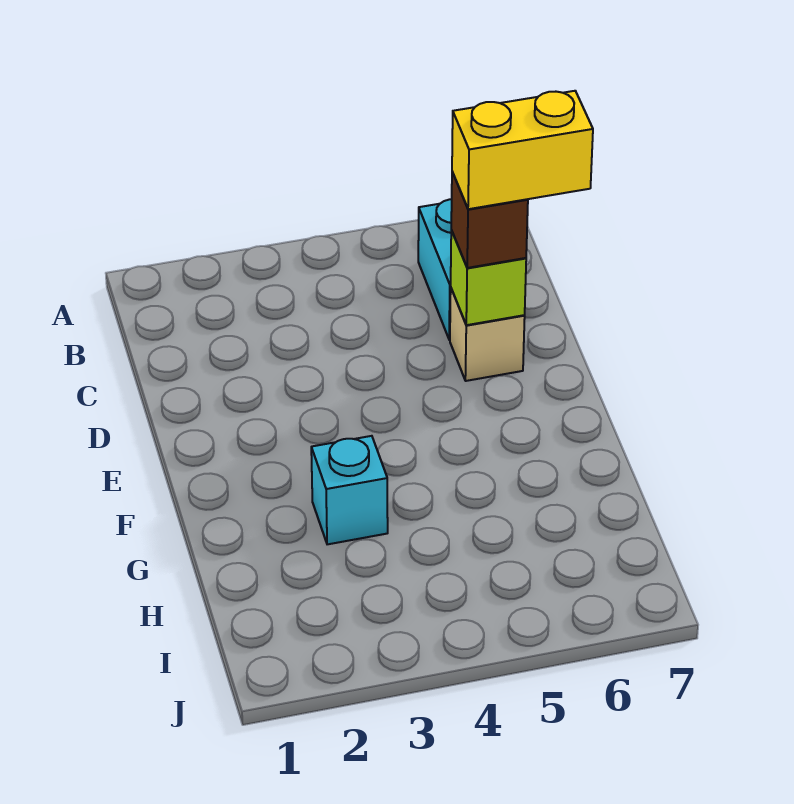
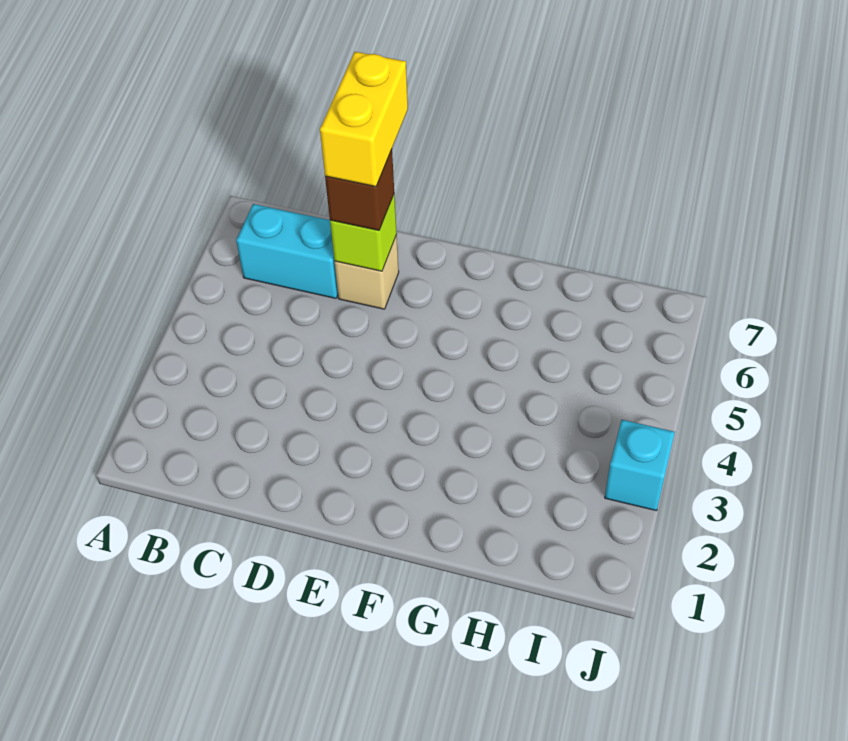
cyan 1x1 brick [311,436,388,544] -> cyan 1x1 brick moved to [605,420,675,511]

